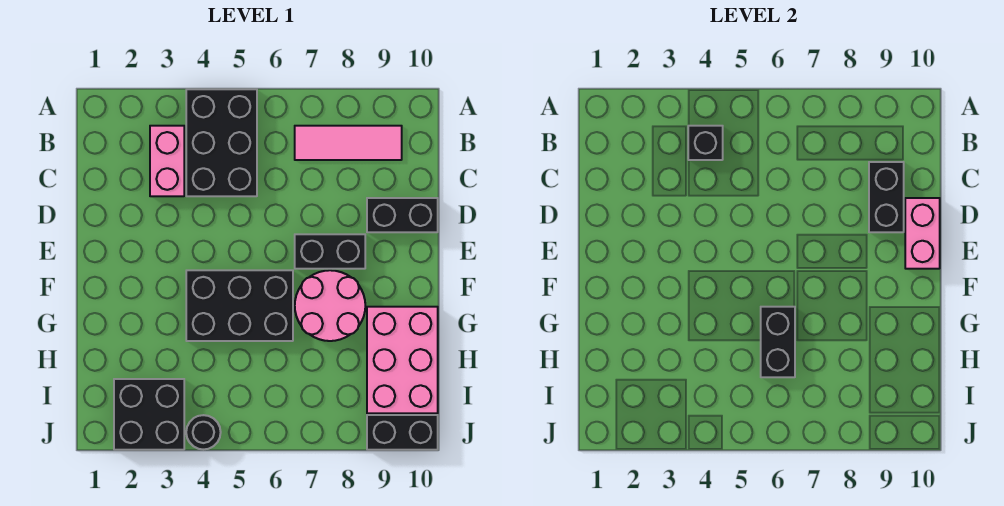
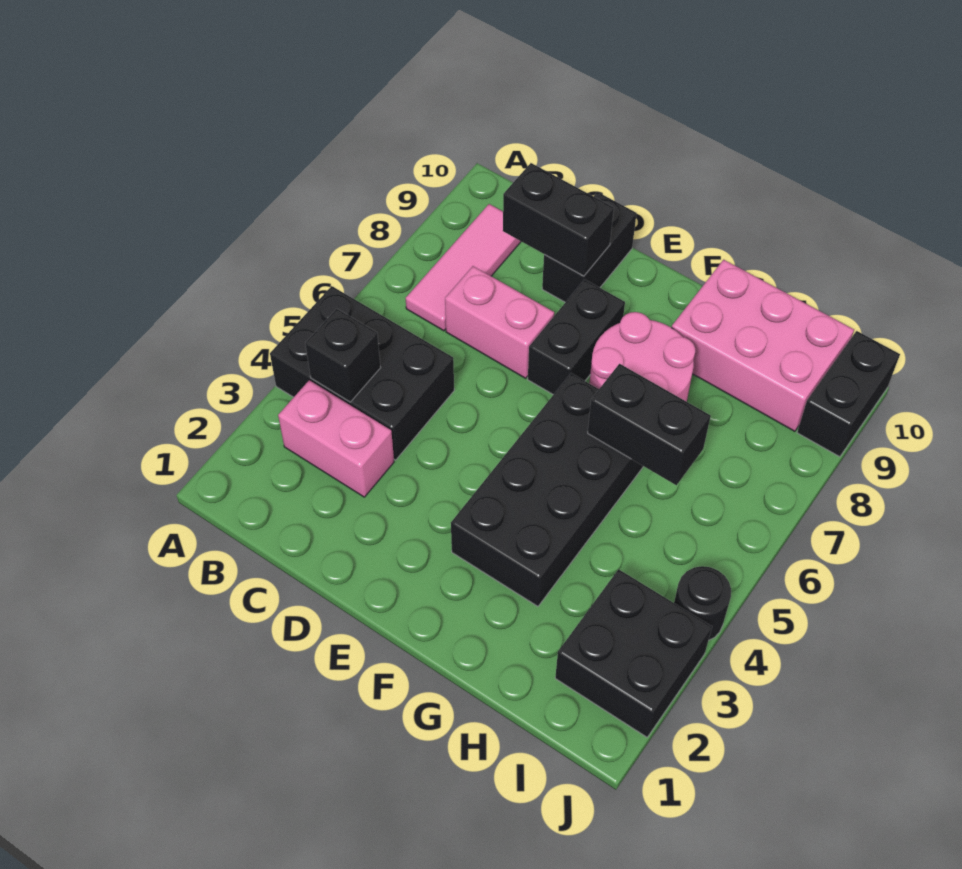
pink 1x2 brick [905,198,940,269] -> pink 1x2 brick moved to [445,266,554,378]
black 2x3 brick [186,270,293,341] -> black 2x4 brick [451,373,644,606]

